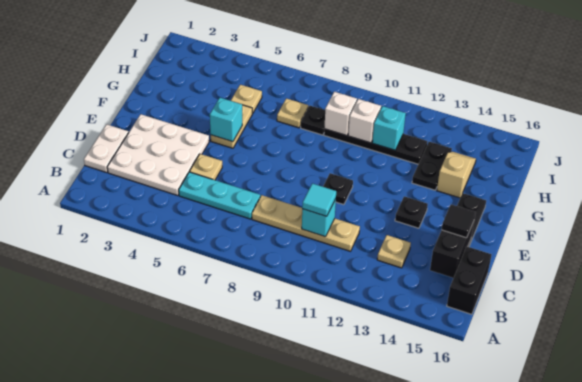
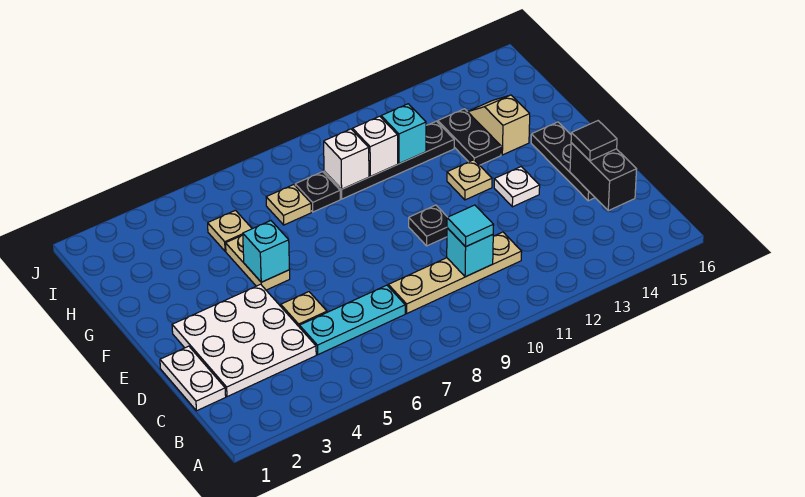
black 1x2 brick [447,247,492,314] -> none
tan 1x1 plate [377,235,411,268] -> tan 1x1 plate moved to [447,160,492,200]
black 1x1 plate [395,196,428,228] -> white 1x1 plate [494,167,540,207]

